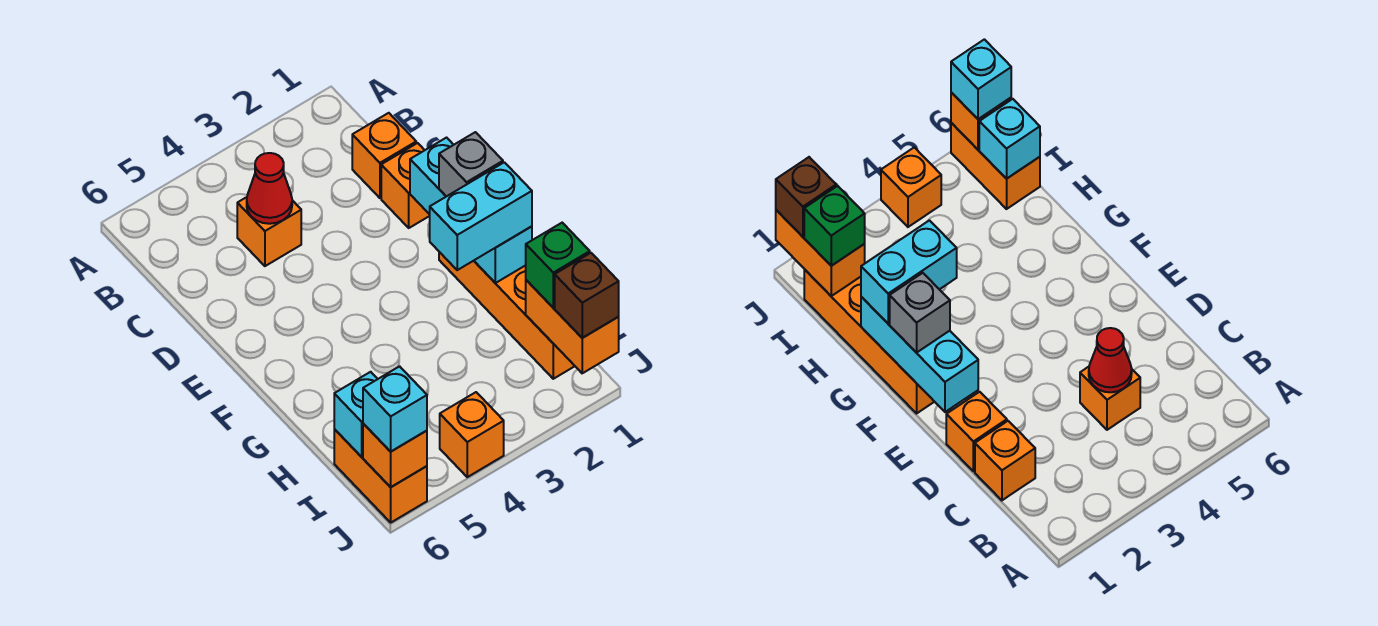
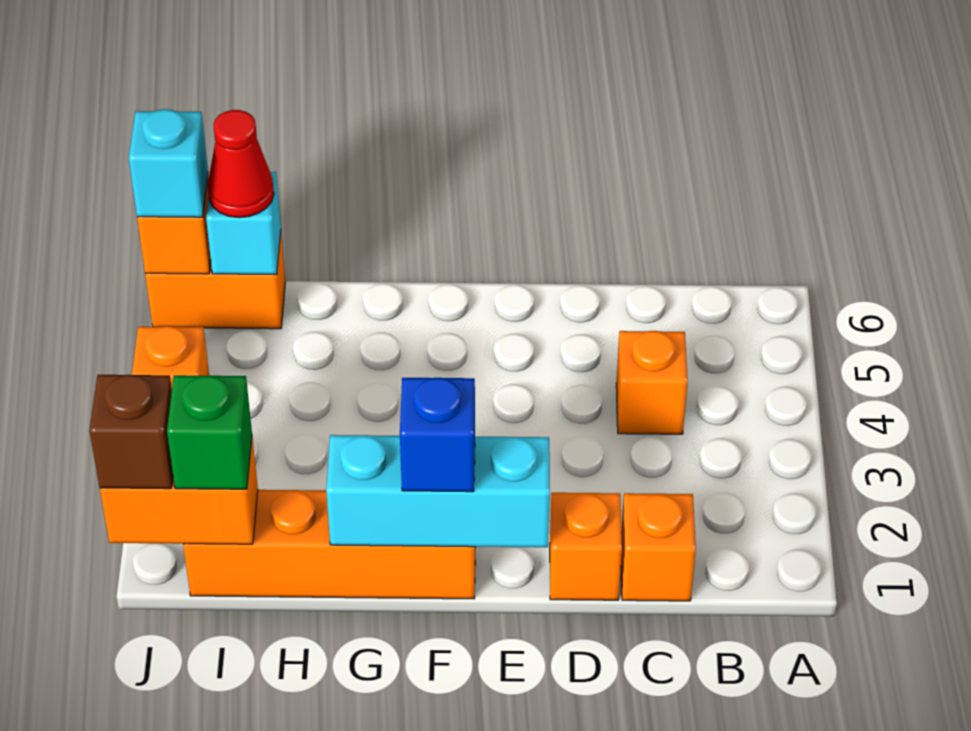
red 1x1 cone [247,153,292,224] -> red 1x1 cone moved to [208,110,274,218]
grey 1x1 brick [439,132,503,197] -> blue 1x1 brick [400,378,475,492]
cyan 1x2 brick [430,162,532,270] -> none

